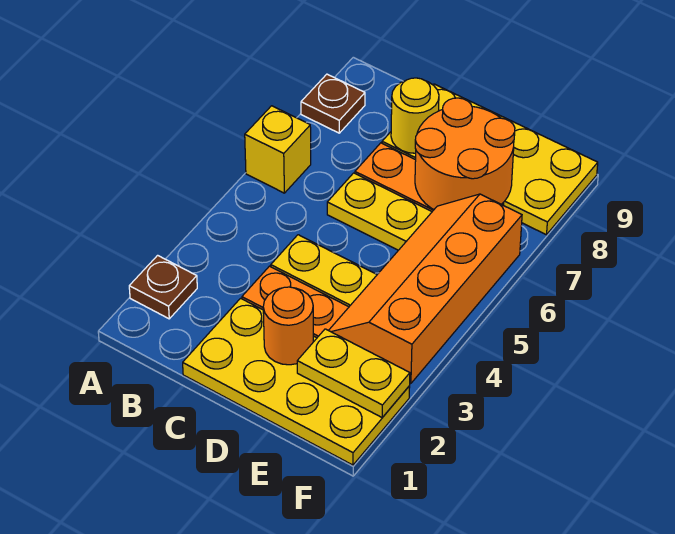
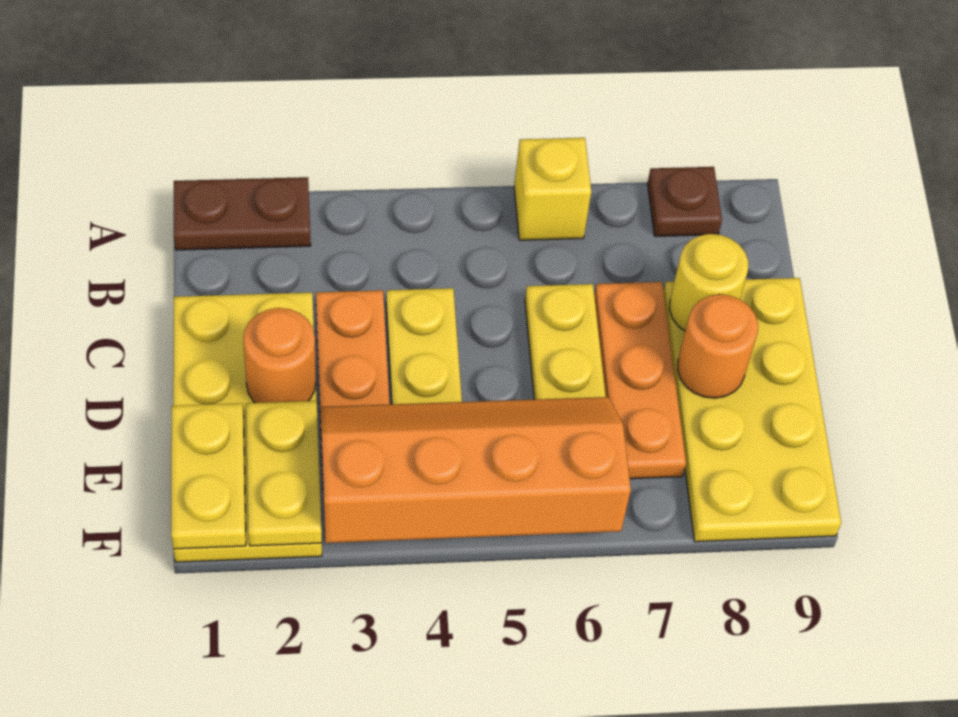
brown 1x1 plate [129,255,197,319] -> brown 1x2 plate [174,177,311,250]
orange 2x2 round brick [415,98,515,210] -> orange 1x1 round brick [677,294,758,398]
none -> yellow 1x2 plate [171,403,246,549]

